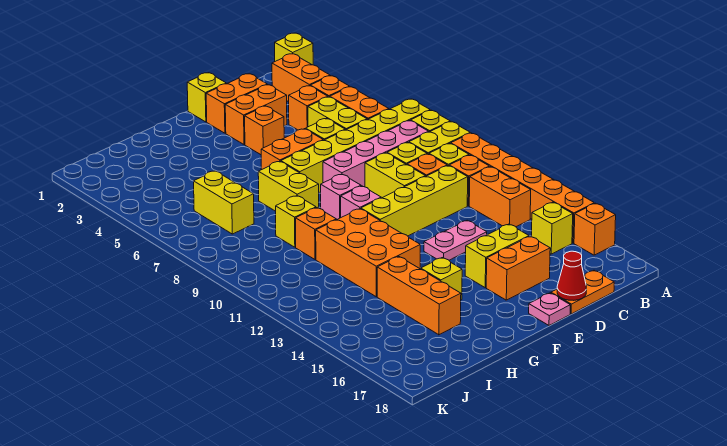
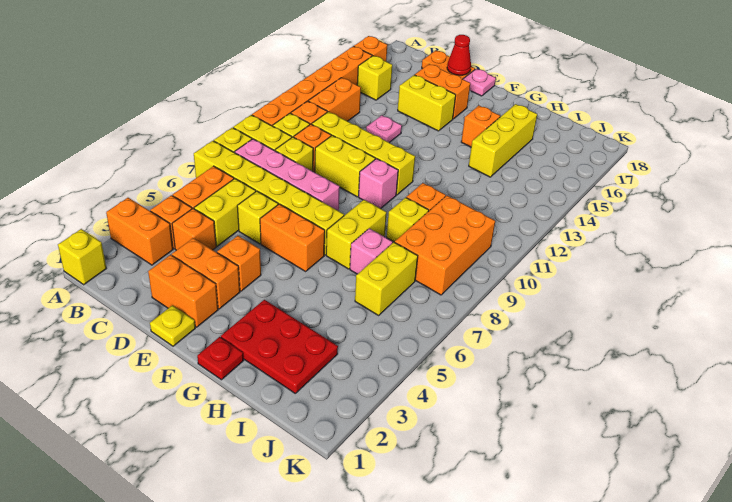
orange 1x2 brick [272,54,330,102] -> orange 1x2 brick turned to [106,198,173,265]
yellow 1x2 brick [365,153,425,198] -> yellow 1x2 brick turned to [315,135,375,197]
pink 1x2 plate [424,220,487,260] -> pink 1x1 plate [366,115,402,143]
yellow 1x1 brick [187,73,226,122] -> yellow 1x1 plate [150,305,195,346]
pink 1x1 brick [321,174,361,220] -> pink 1x1 brick moved to [350,228,393,274]
none -> red 1x1 plate [197,337,244,380]
none -> red 2x3 plate [221,300,338,393]
orange 2x3 brick [316,209,420,297] -> orange 2x3 brick moved to [395,196,495,295]
yellow 1x1 brick [421,258,462,300] -> orange 1x1 brick [461,106,500,147]
orange 1x3 brick [377,256,461,335] -> yellow 1x3 brick [469,104,537,177]

